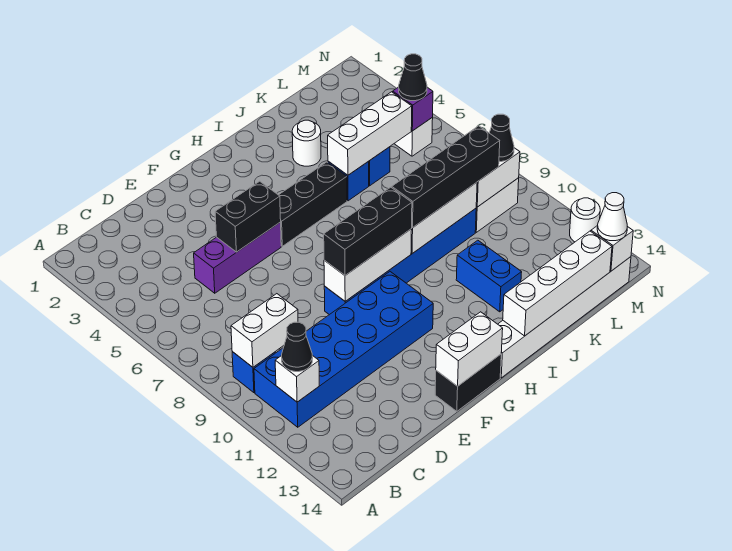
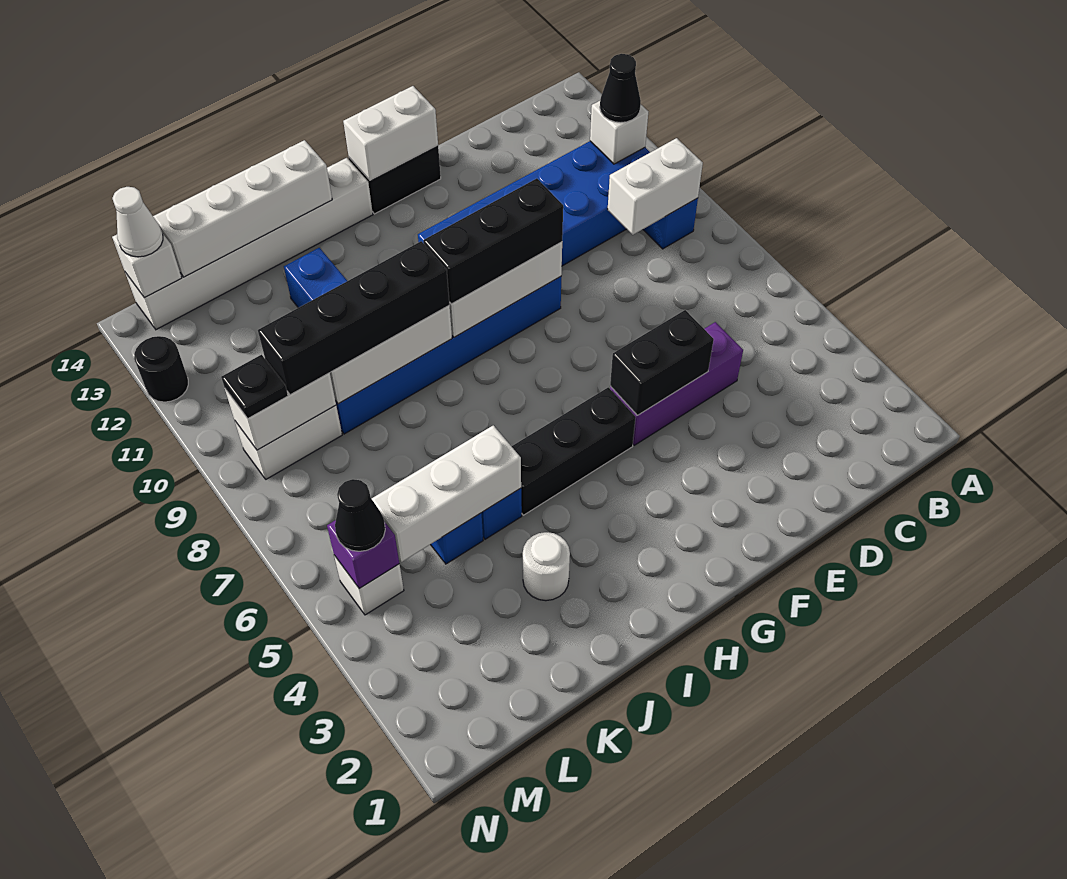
black 1x1 cone [489,114,514,162] -> black 1x1 plate [221,355,288,419]
white 1x1 round brick [570,198,600,242] -> black 1x1 round brick [134,336,188,402]

